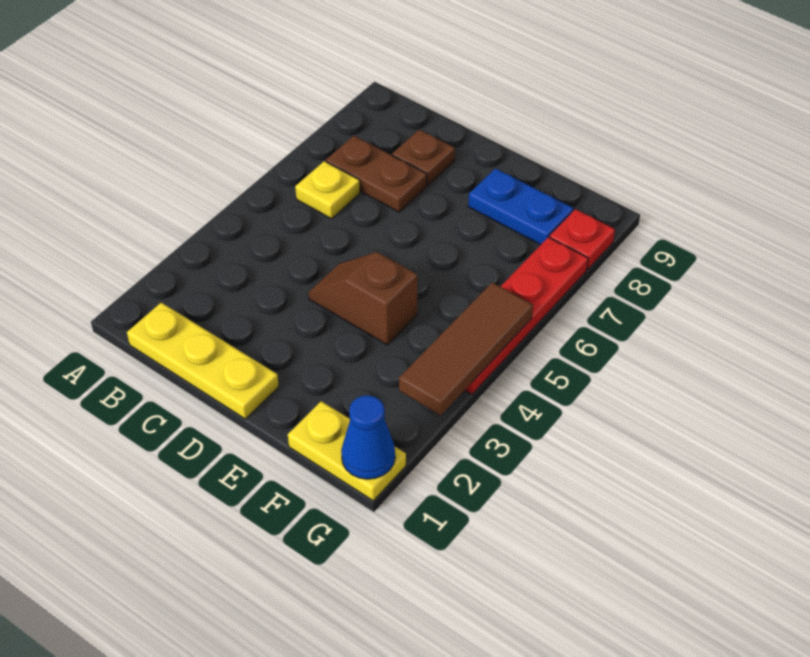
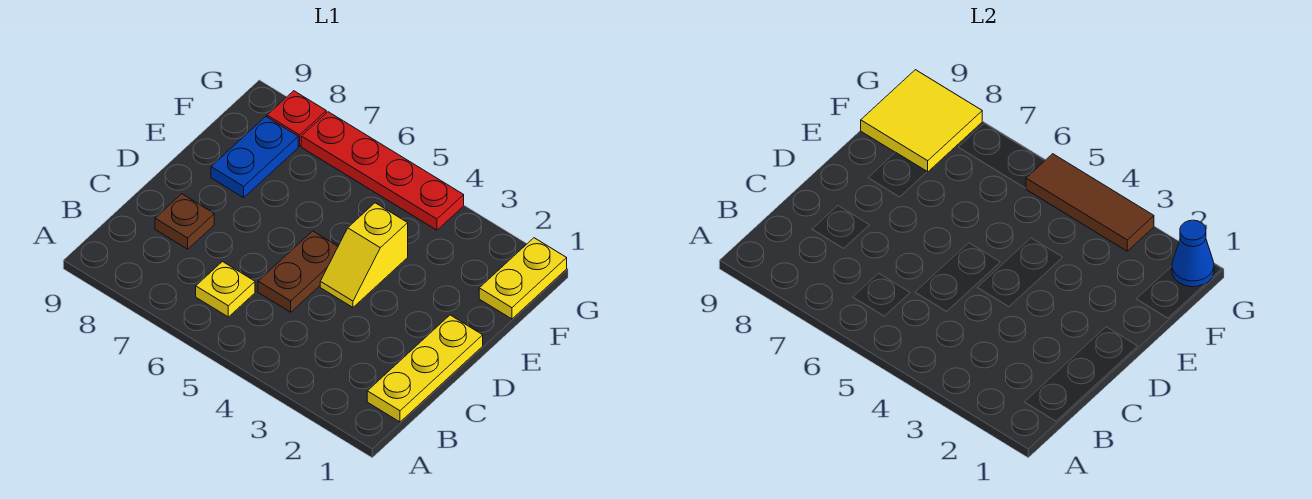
brown 1x2 plate [326,136,427,212] -> brown 1x2 plate moved to [258,231,338,312]
brown 1x2 slope [309,252,417,345] -> yellow 1x2 slope [320,203,408,307]
none -> yellow 2x2 tile [861,70,982,172]

